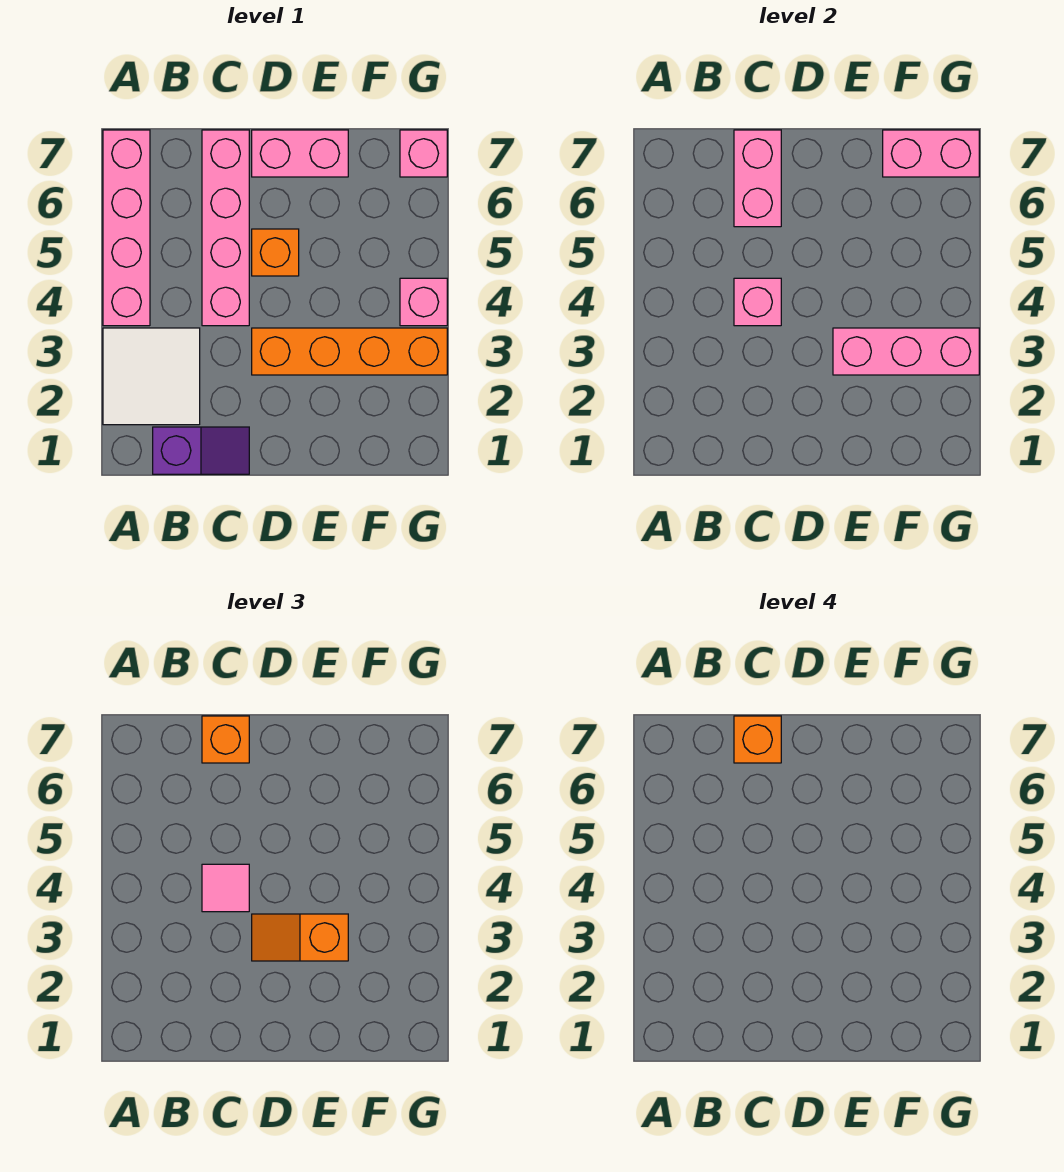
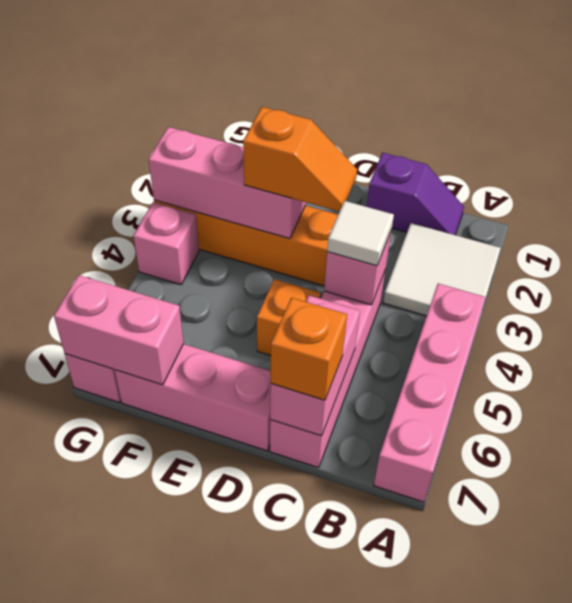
purple 1x2 slope [153,427,249,474] -> purple 1x2 slope turned to [367,153,464,235]
pink 1x1 tile [202,864,249,912] -> white 1x1 tile [327,201,394,266]
orange 1x1 brick [734,716,781,763] -> none
pink 1x2 brick [252,130,348,177] -> pink 1x3 brick [115,344,271,451]

